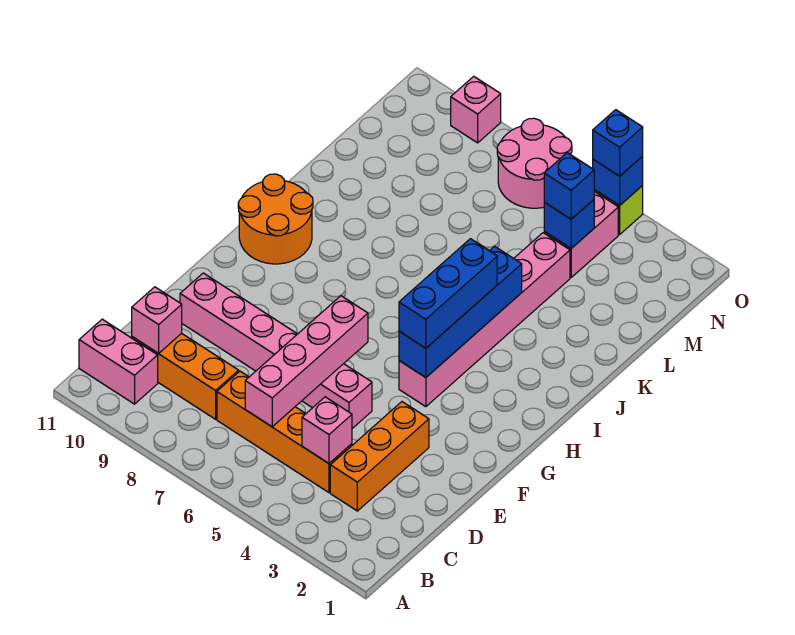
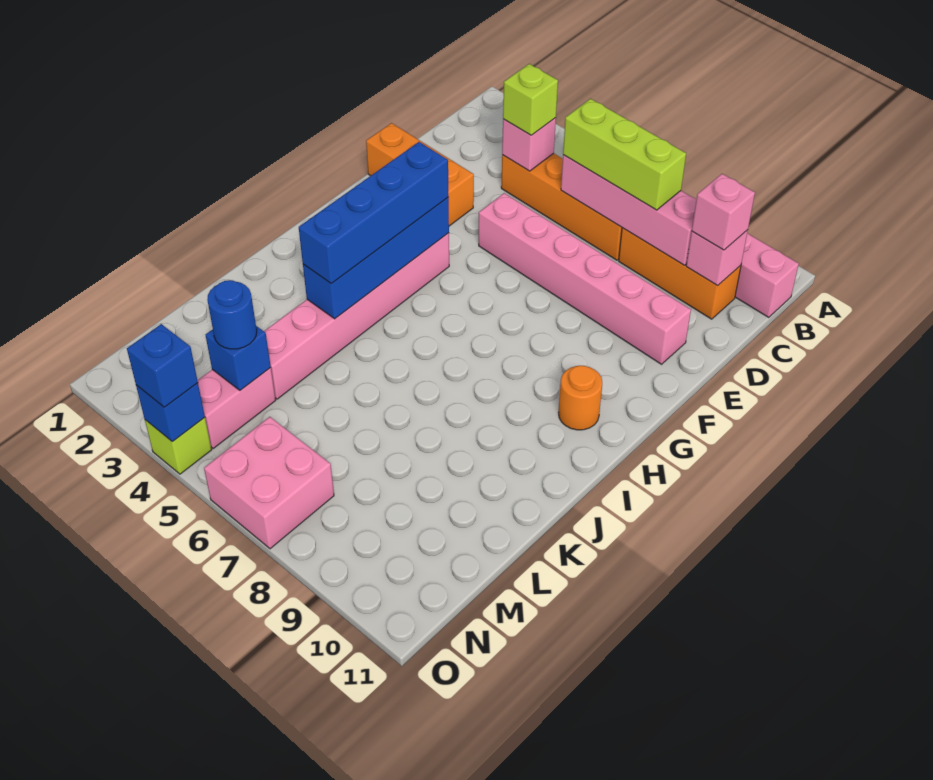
orange 1x3 brick [330,402,429,511] -> orange 1x3 brick turned to [366,123,474,226]
none -> lime 1x1 brick [503,64,558,135]
pink 1x4 brick [245,296,368,427] -> pink 1x4 brick turned to [561,155,696,265]
none -> lime 1x3 brick [563,99,686,210]
blue 1x3 brick [399,239,497,348] -> blue 1x4 brick [299,142,448,284]
orange 2x2 round brick [238,174,313,264] -> orange 1x1 round brick [558,366,602,430]
blue 1x1 brick [544,153,594,219] -> blue 1x1 round brick [207,280,257,349]
pink 2x2 round brick [497,118,572,208] -> pink 2x2 brick [204,417,334,549]
pink 1x1 brick [451,76,501,143] -> pink 1x1 brick moved to [692,174,755,250]

